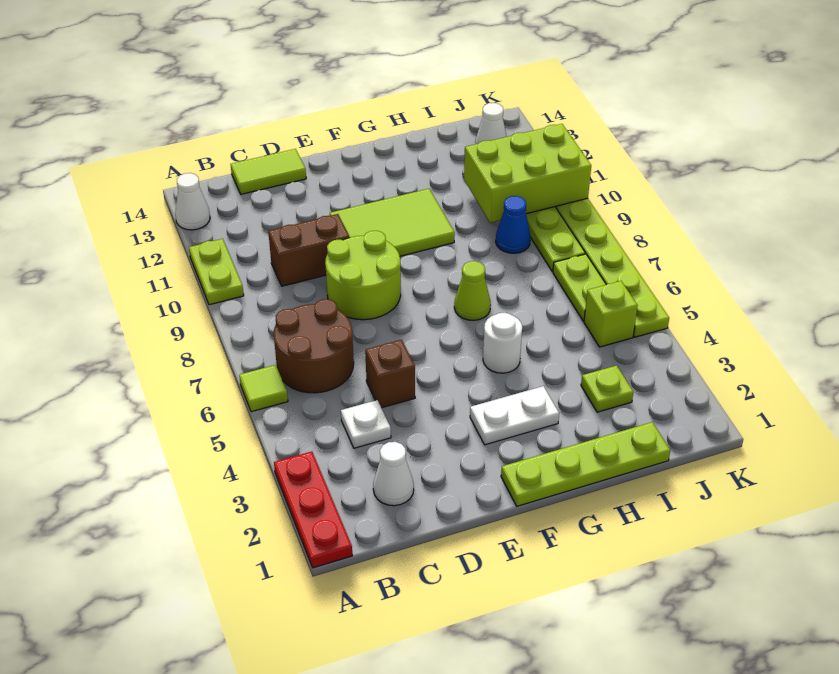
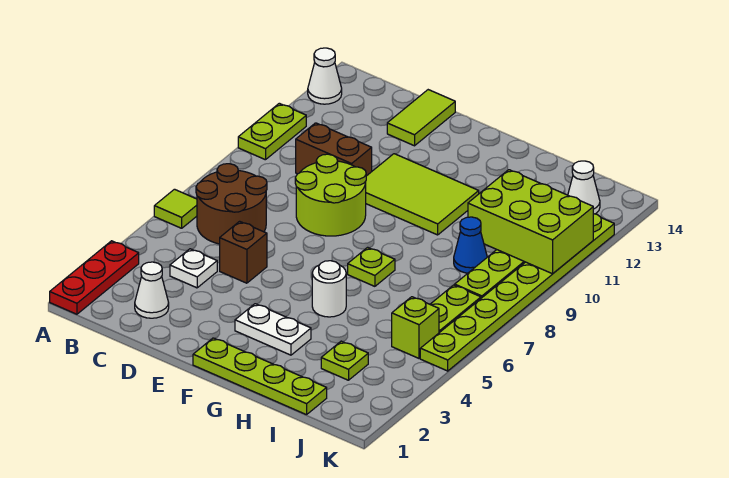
lime 1x2 tile [231,149,306,194] -> lime 1x2 tile turned to [387,90,455,146]
lime 1x1 cone [454,261,491,320] -> lime 1x1 plate [348,247,395,286]

